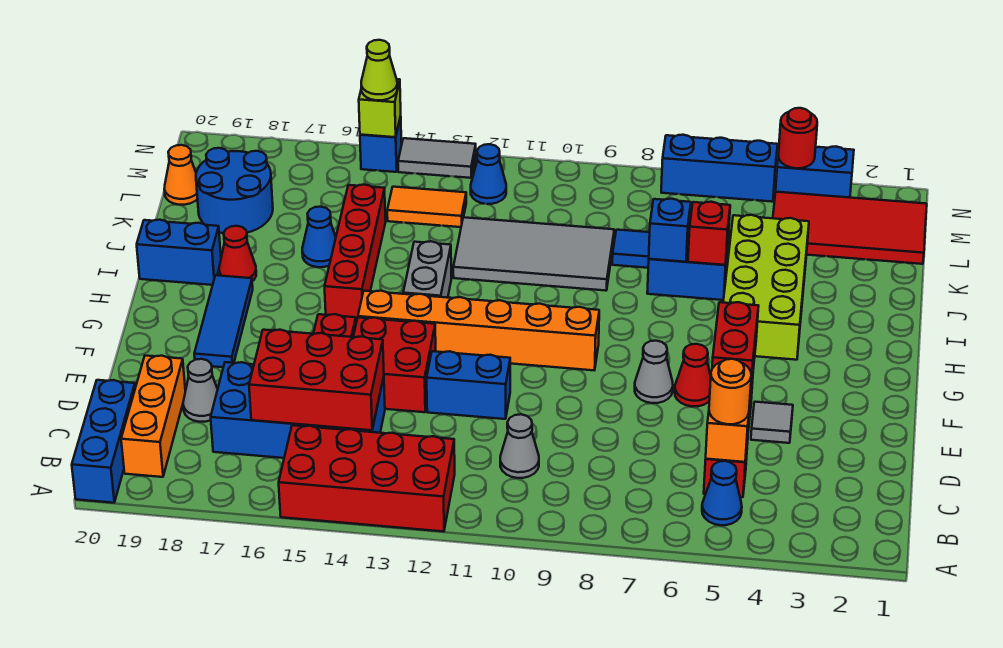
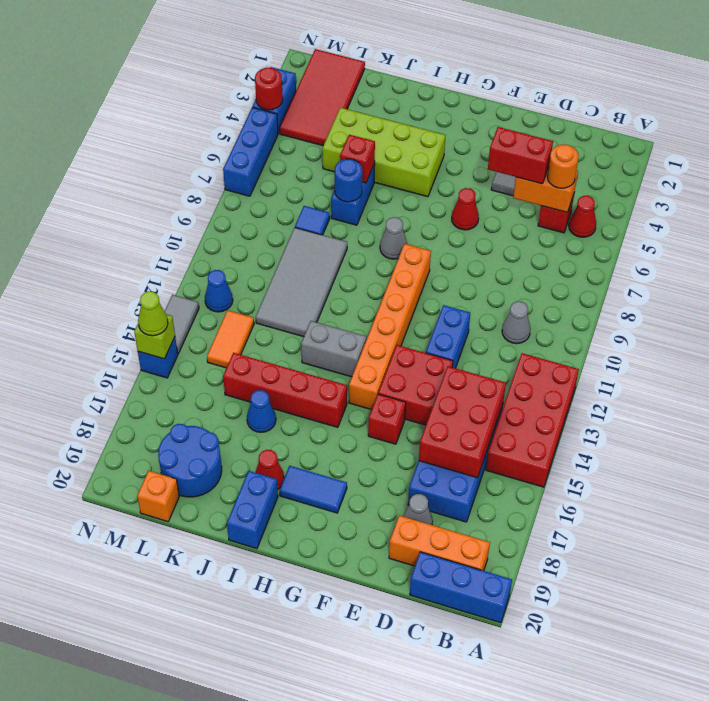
blue 1x1 cone [702,461,742,525] -> red 1x1 cone [569,196,596,237]
grey 1x1 cone [635,341,673,403] -> grey 1x1 cone moved to [380,217,407,259]
blue 1x3 tile [194,275,253,367] -> blue 1x2 tile [280,466,347,513]
blue 1x1 brick [649,199,691,262] -> blue 1x1 round brick [335,159,362,202]
orange 1x1 cone [164,145,197,205] -> orange 1x1 brick [137,471,179,522]

